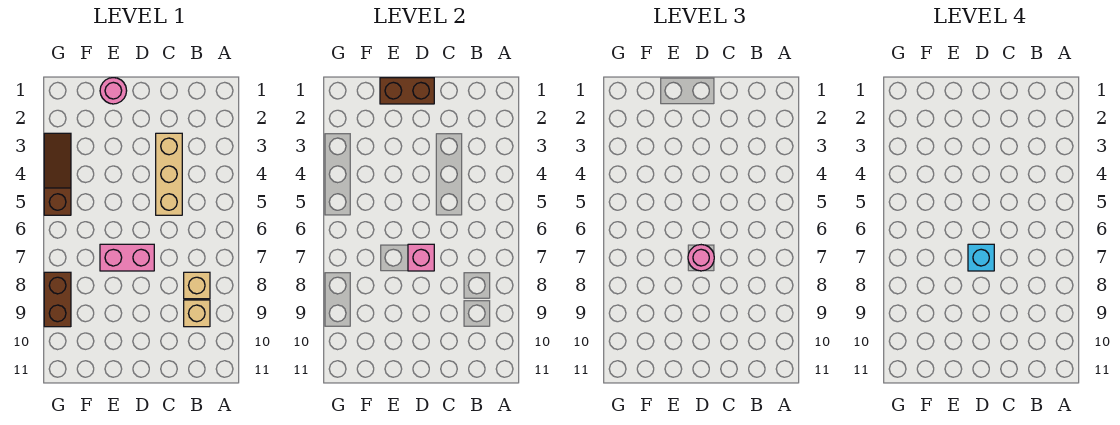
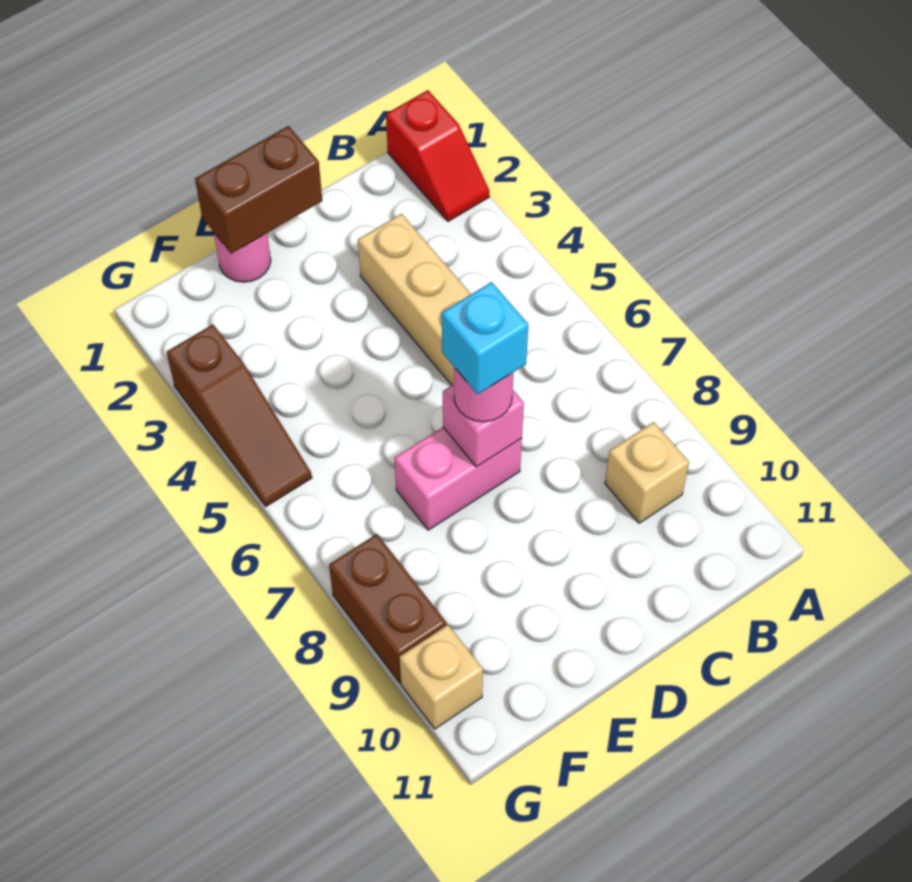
none -> red 1x2 slope [386,90,489,221]
tan 1x1 brick [184,272,210,299] -> tan 1x1 brick moved to [400,625,483,729]
brown 1x3 slope [44,133,71,215] -> brown 1x3 slope turned to [167,325,312,506]

